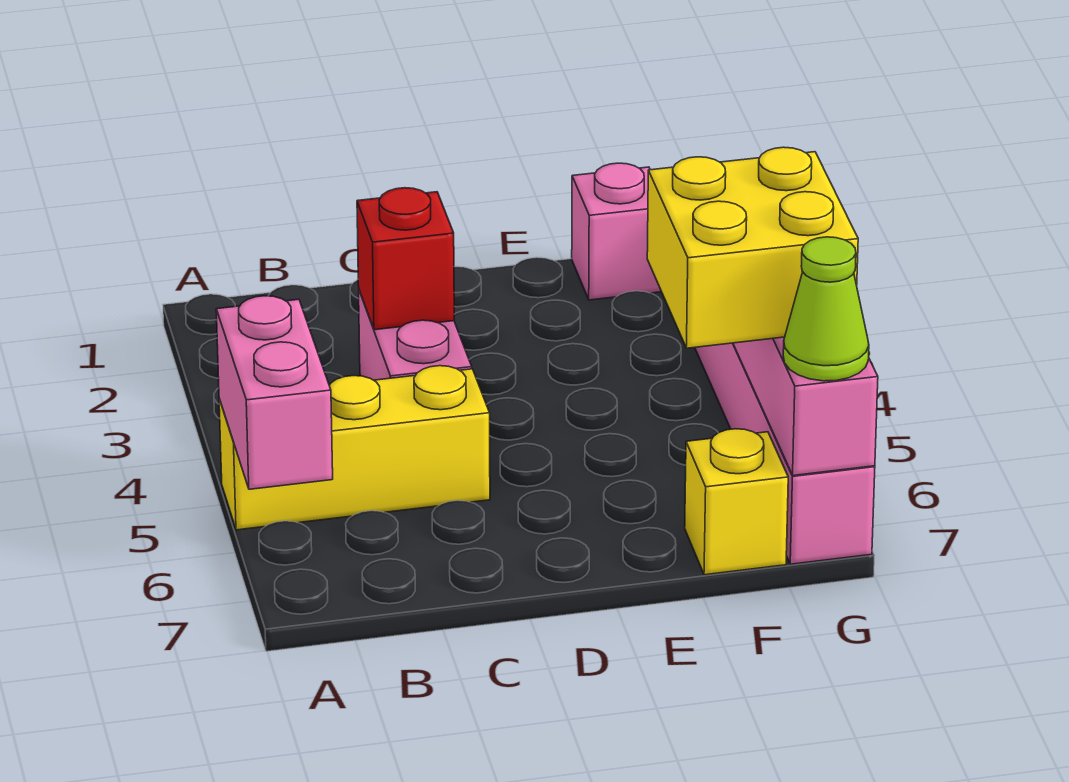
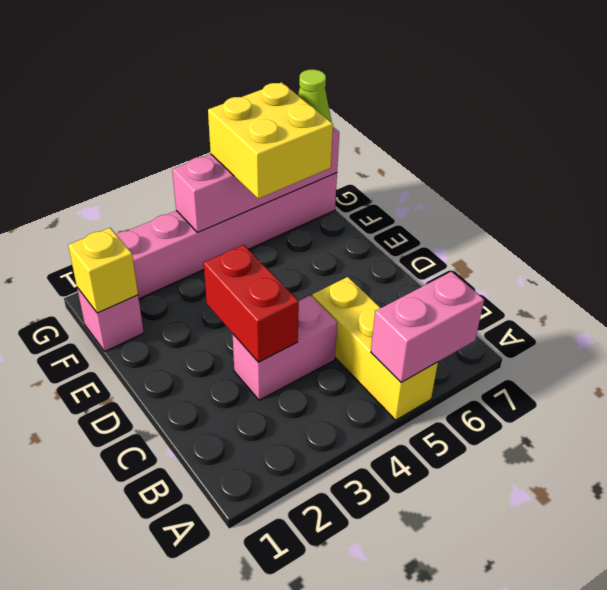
red 1x1 brick [357,188,454,330] -> red 1x2 brick [204,245,299,362]
yellow 1x1 brick [685,429,788,575] -> yellow 1x1 brick moved to [68,228,138,313]

